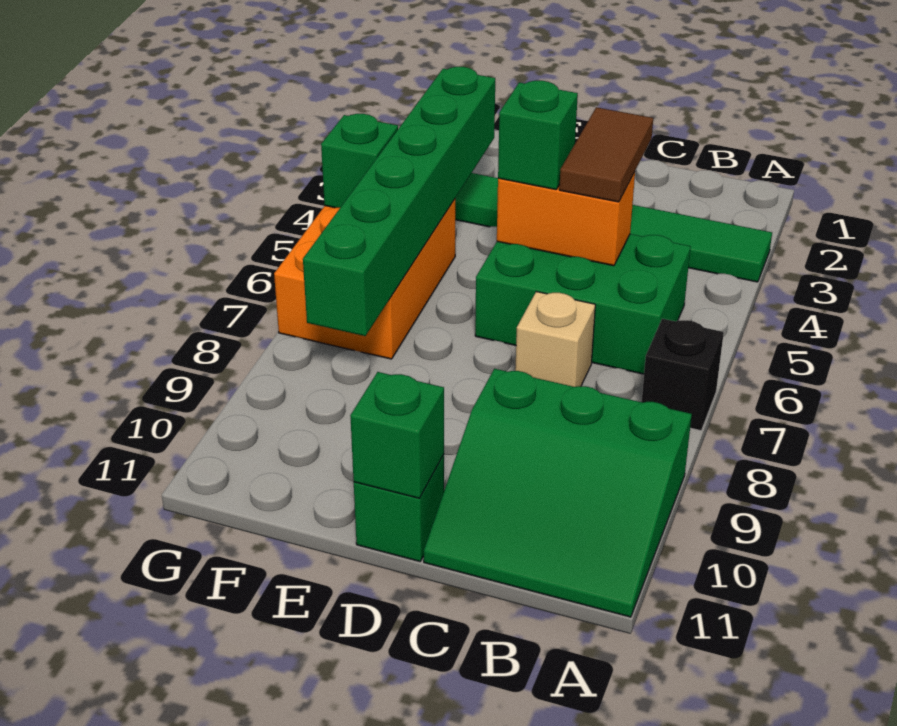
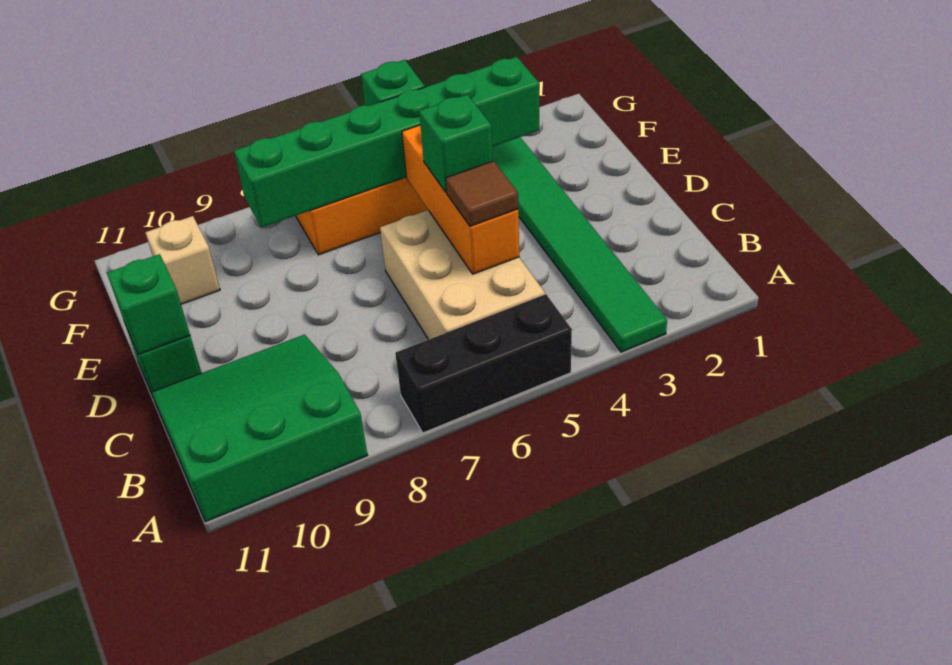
black 1x1 brick [642,319,724,431] -> black 1x3 brick [395,294,572,433]
green 3x3 slope [424,369,692,617] -> green 3x3 slope turned to [151,335,367,522]
green 2x3 brick [475,234,691,374] -> tan 2x3 brick [380,210,545,340]
brown 1x2 tile [559,107,653,202] -> brown 1x1 tile [446,161,518,226]
orange 1x2 brick [497,172,635,266] -> orange 1x3 brick [402,125,519,274]
tan 1x1 brick [515,292,595,387] -> tan 1x1 brick moved to [145,216,220,304]

